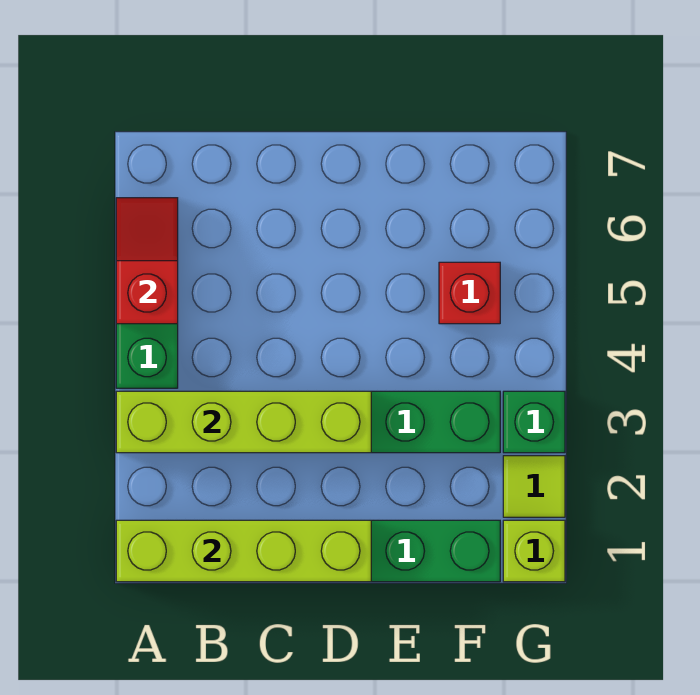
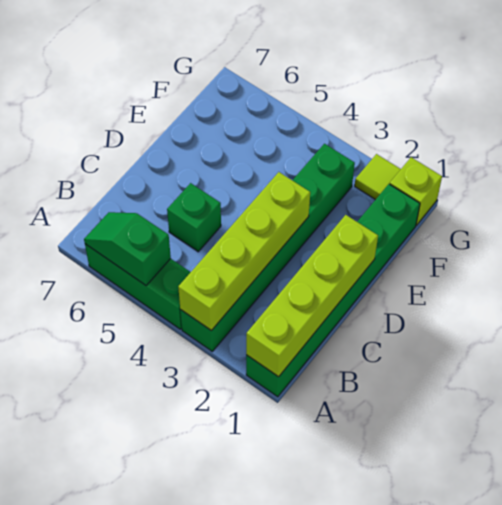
red 1x2 slope [116,198,178,324] -> green 1x2 slope [84,212,171,285]
red 1x1 brick [439,262,500,324] -> none
green 1x1 brick [503,391,565,453] -> green 1x1 brick moved to [167,183,221,252]

